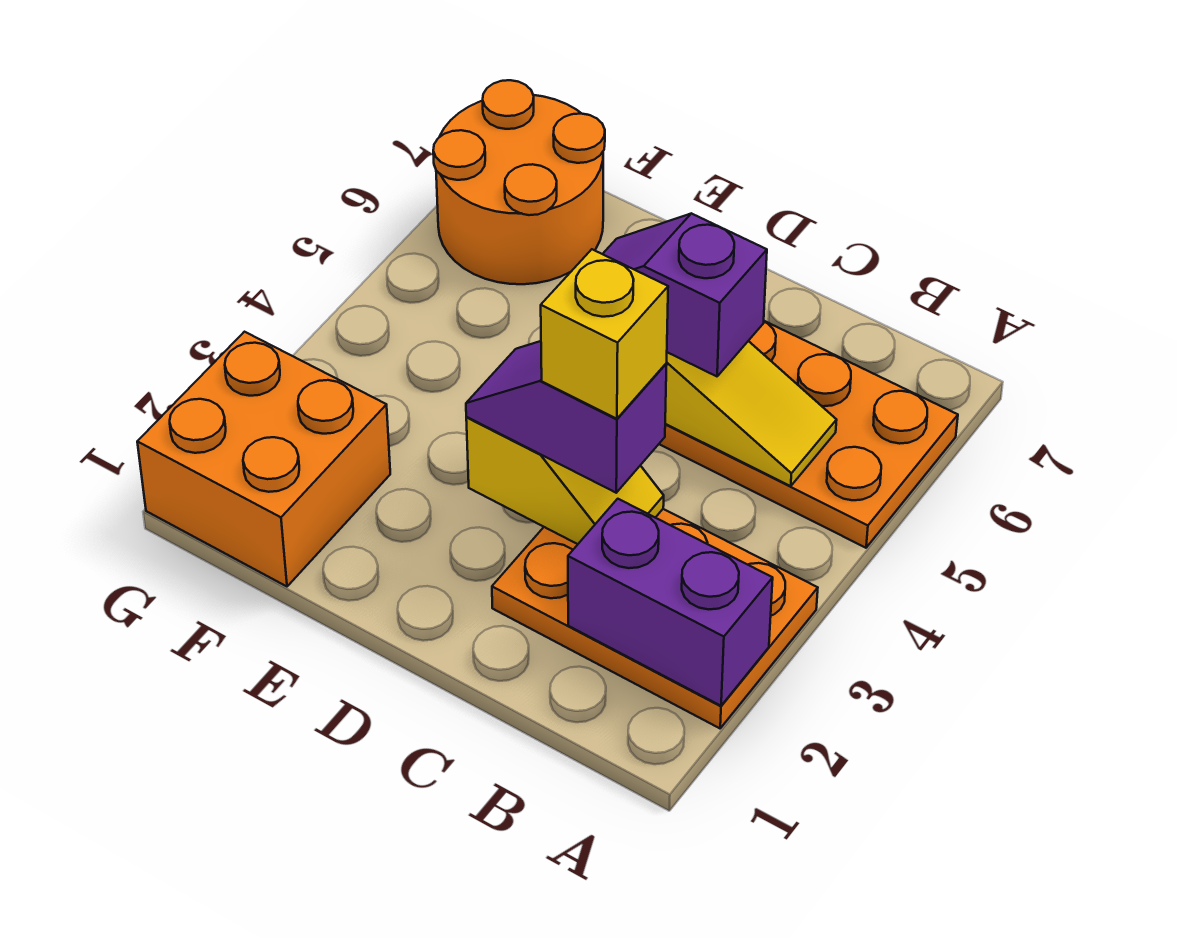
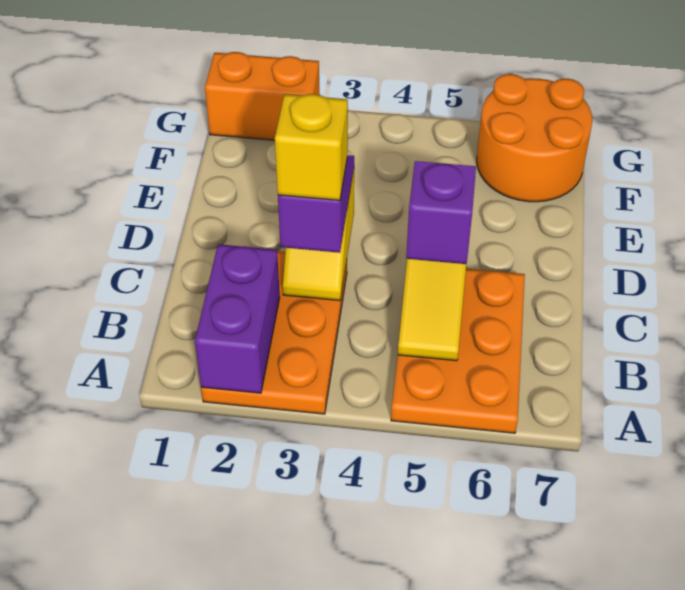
orange 2x2 brick [137,332,390,586] -> orange 1x2 brick [205,52,320,140]

